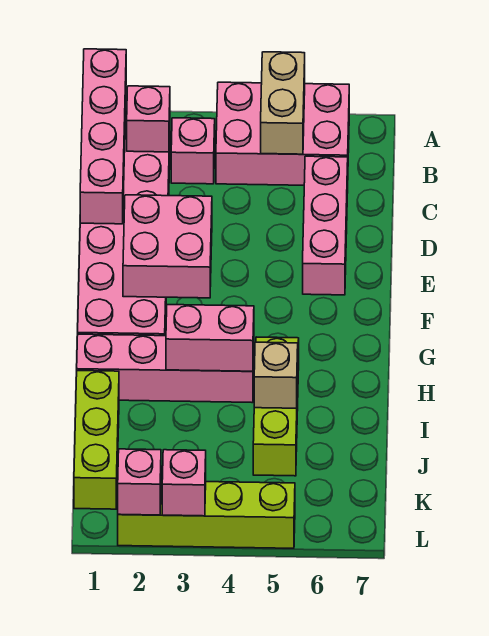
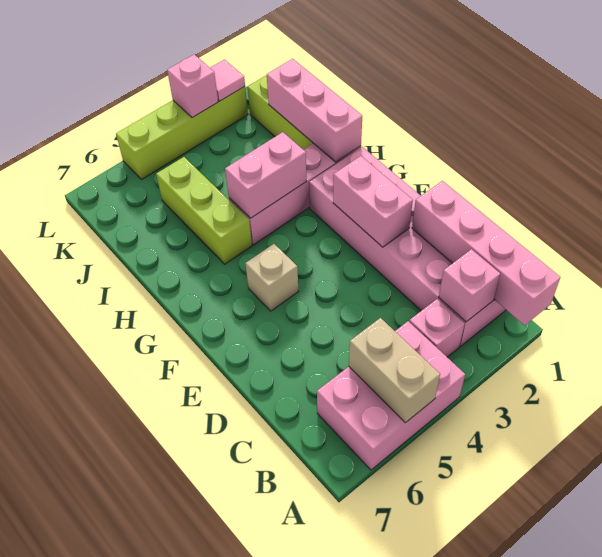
pink 1x3 brick [303,156,348,295] -> pink 1x3 brick moved to [267,59,362,162]
pink 2x2 brick [123,195,212,298] -> pink 1x2 brick [333,156,413,247]
tan 1x1 brick [254,342,298,408] -> tan 1x1 brick moved to [245,244,298,311]
pink 1x1 brick [118,449,161,515] -> pink 1x1 tile [210,60,245,101]

